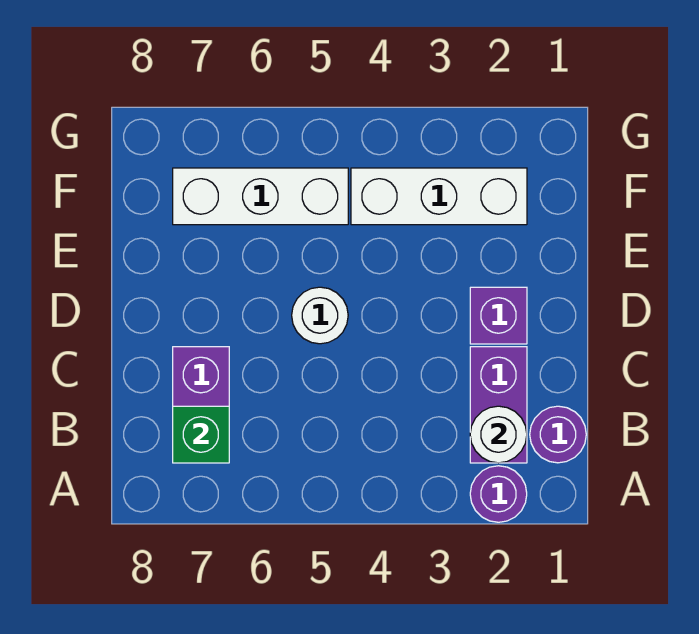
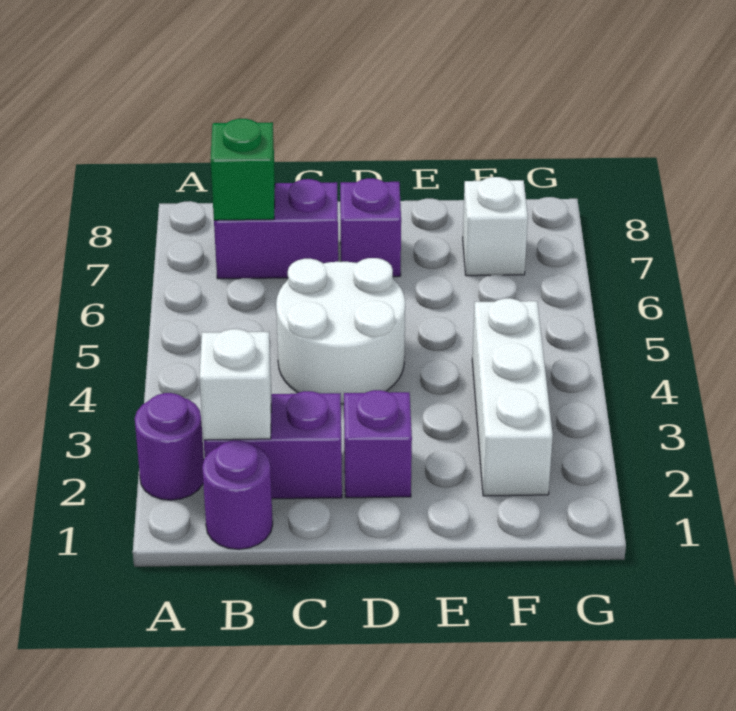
white 1x1 round brick [470,406,527,463] -> white 1x1 brick [199,329,271,440]
white 1x1 round brick [292,287,348,344] -> white 2x2 round brick [276,258,405,404]
none -> purple 1x1 brick [340,178,401,277]
white 1x3 brick [173,168,348,225] -> white 1x1 brick [463,177,528,276]

